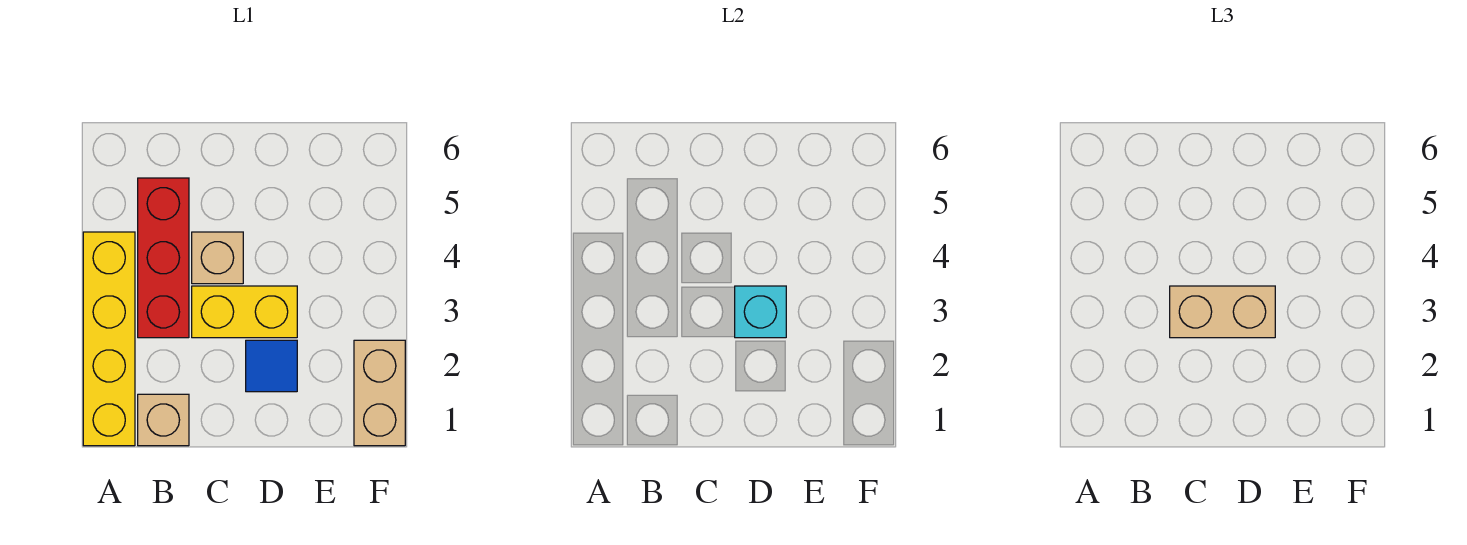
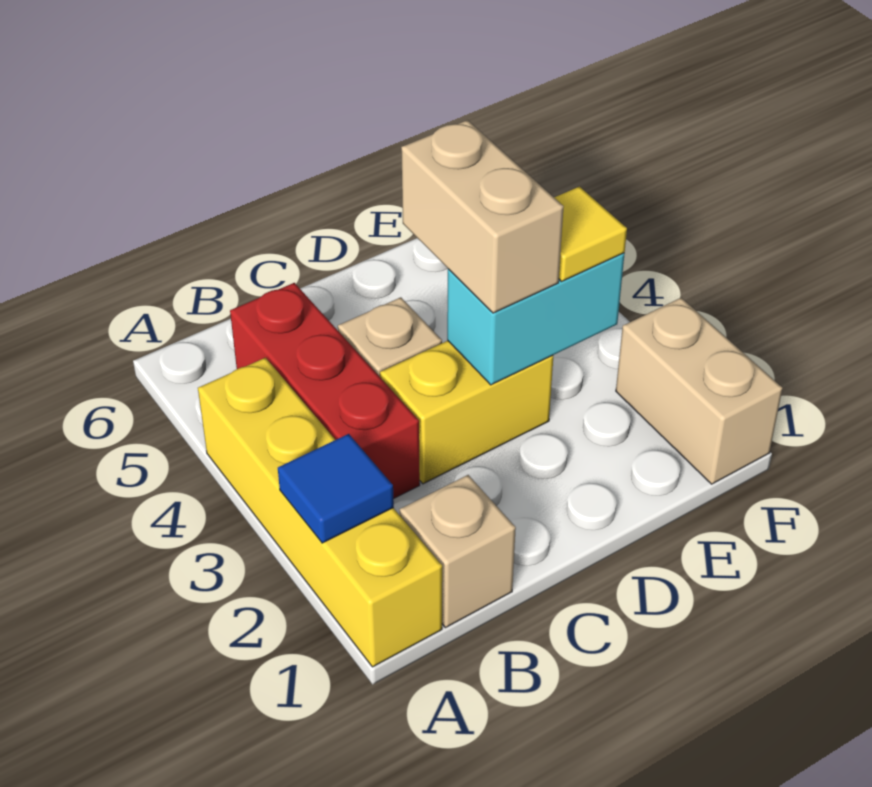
tan 1x2 brick [1170,286,1275,338] -> tan 1x2 brick turned to [401,120,564,313]
blue 1x1 tile [246,340,297,392] -> blue 1x1 tile moved to [278,434,394,543]
cyan 1x1 brick [735,286,786,338] -> cyan 1x2 brick [447,253,624,385]
none -> yellow 1x1 tile [554,186,627,281]

